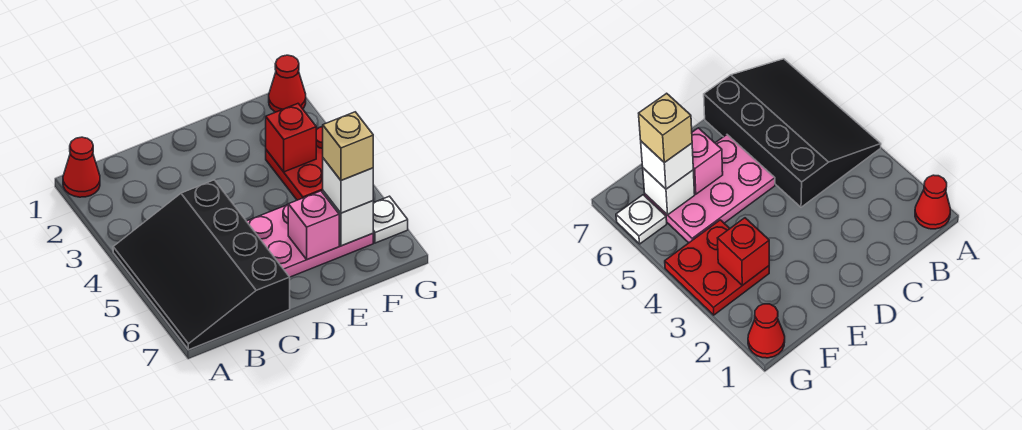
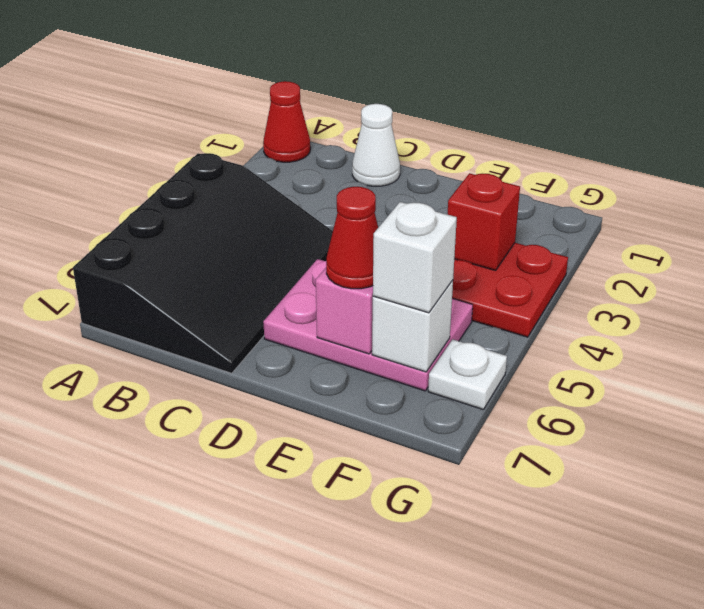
black 3x4 slope [113,180,290,350] -> black 3x4 slope turned to [73,153,333,373]
none -> white 1x1 cone [352,104,400,186]
tan 1x1 brick [323,112,373,180] -> none
red 1x1 cone [269,55,306,112] -> red 1x1 cone moved to [326,187,378,289]

